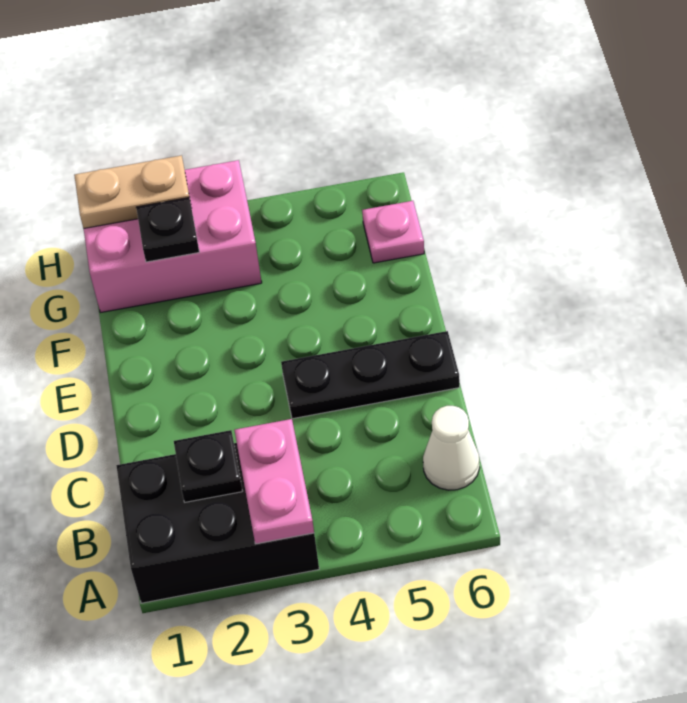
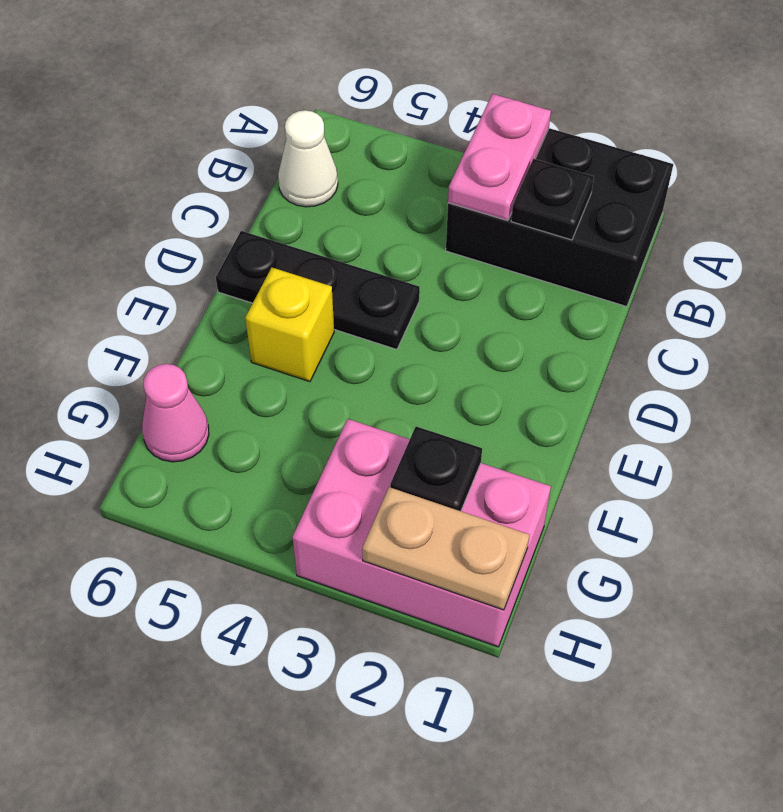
none -> yellow 1x1 brick [245,268,334,382]
pink 1x1 plate [362,201,424,263] -> pink 1x1 cone [142,364,209,462]

